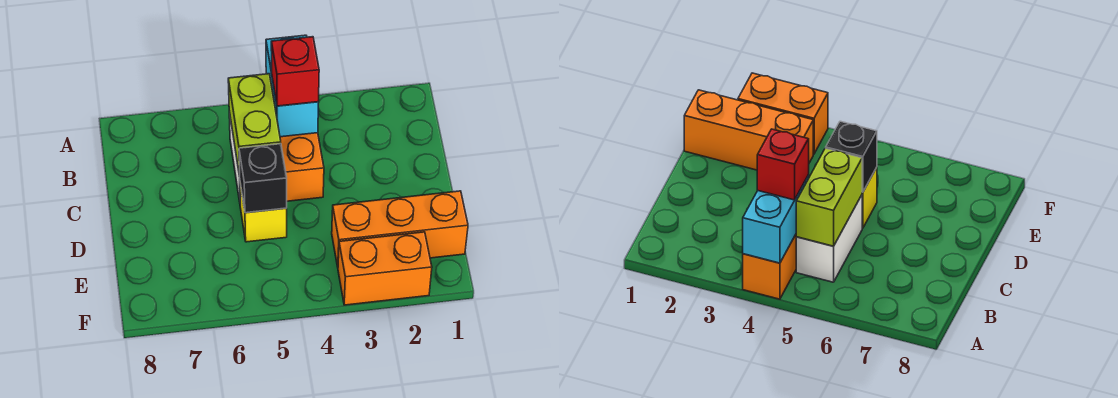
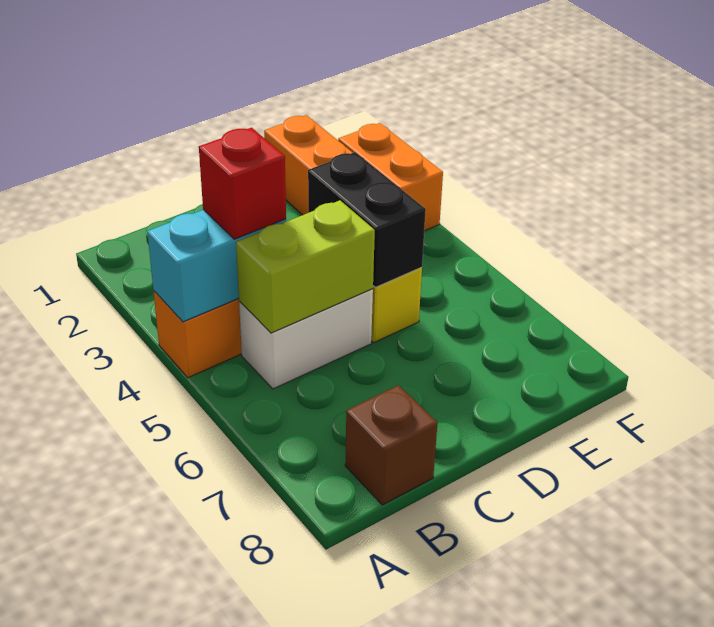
none -> brown 1x1 brick [345,385,438,505]
black 1x1 brick [239,144,287,213] -> black 1x2 brick [308,152,426,287]

